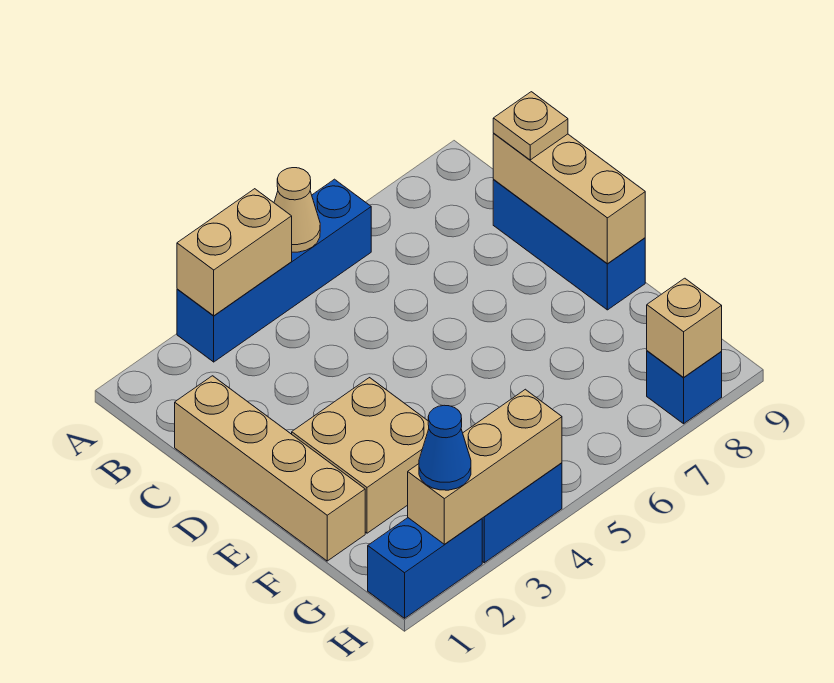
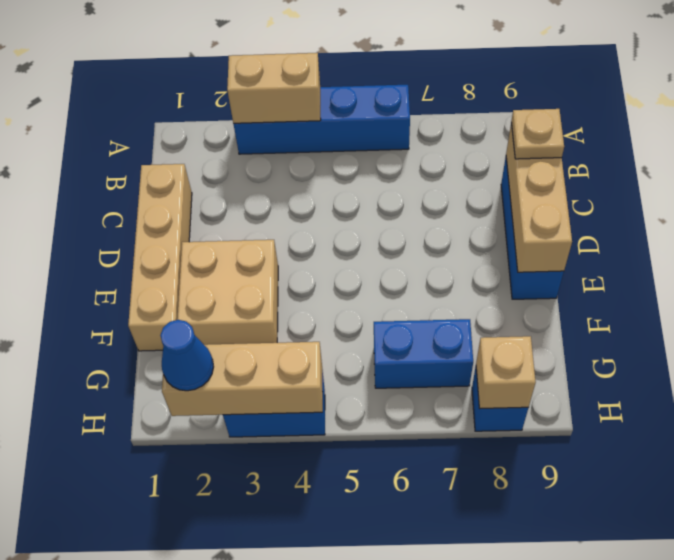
tan 1x1 cone [274,168,320,252] -> none
blue 1x2 brick [368,518,482,618] -> blue 1x2 brick moved to [374,319,473,388]

